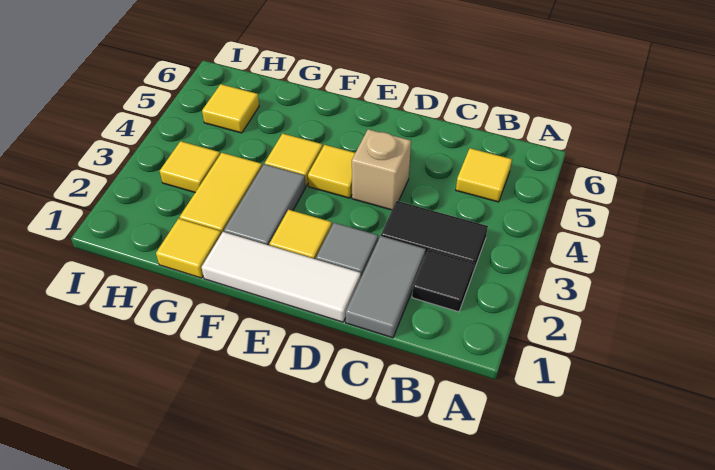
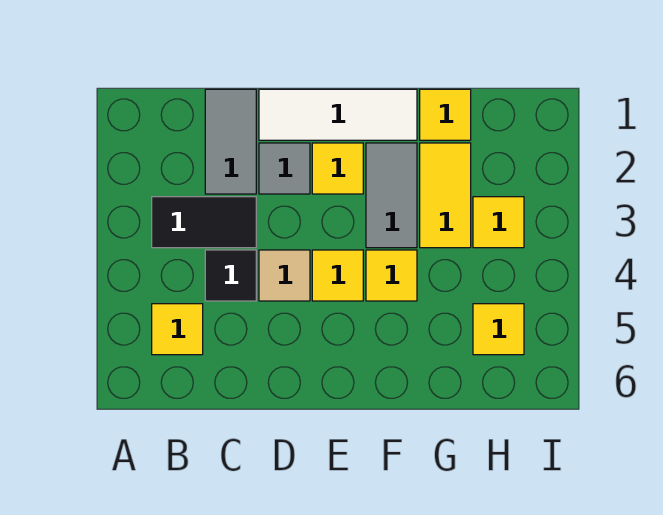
black 1x1 tile [412,250,475,312] -> black 1x1 tile moved to [205,250,256,301]
tan 1x1 brick [352,129,411,210] -> tan 1x1 tile [259,250,310,301]

